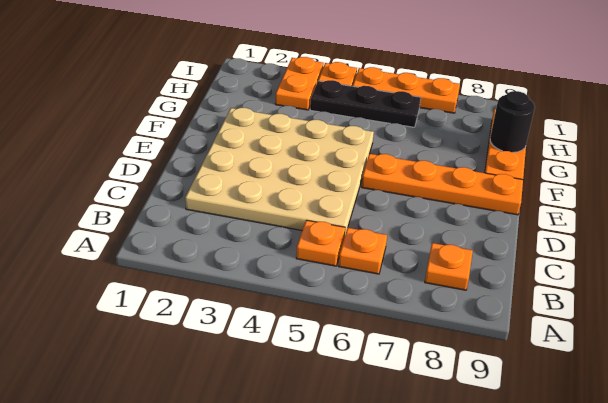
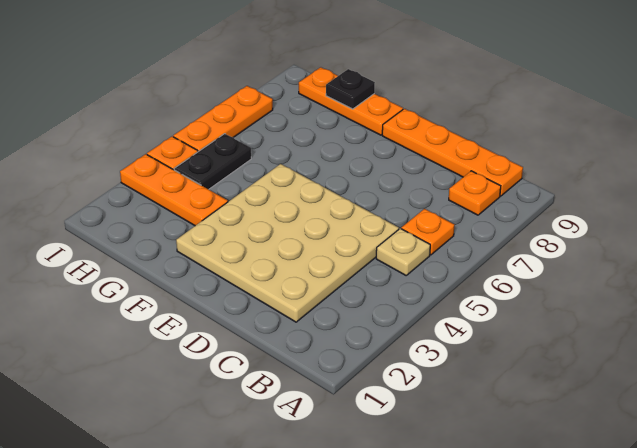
orange 1x1 plate [296,220,345,266] -> tan 1x1 plate [376,228,430,275]
orange 1x4 plate [362,154,523,215] -> orange 1x4 plate turned to [382,109,523,196]
black 1x1 round brick [490,91,535,152] -> black 1x1 plate [326,69,375,109]
orange 1x2 plate [275,57,323,110] -> orange 1x3 plate [120,154,228,226]
black 1x3 plate [310,80,421,127] -> black 1x2 plate [174,134,251,189]

